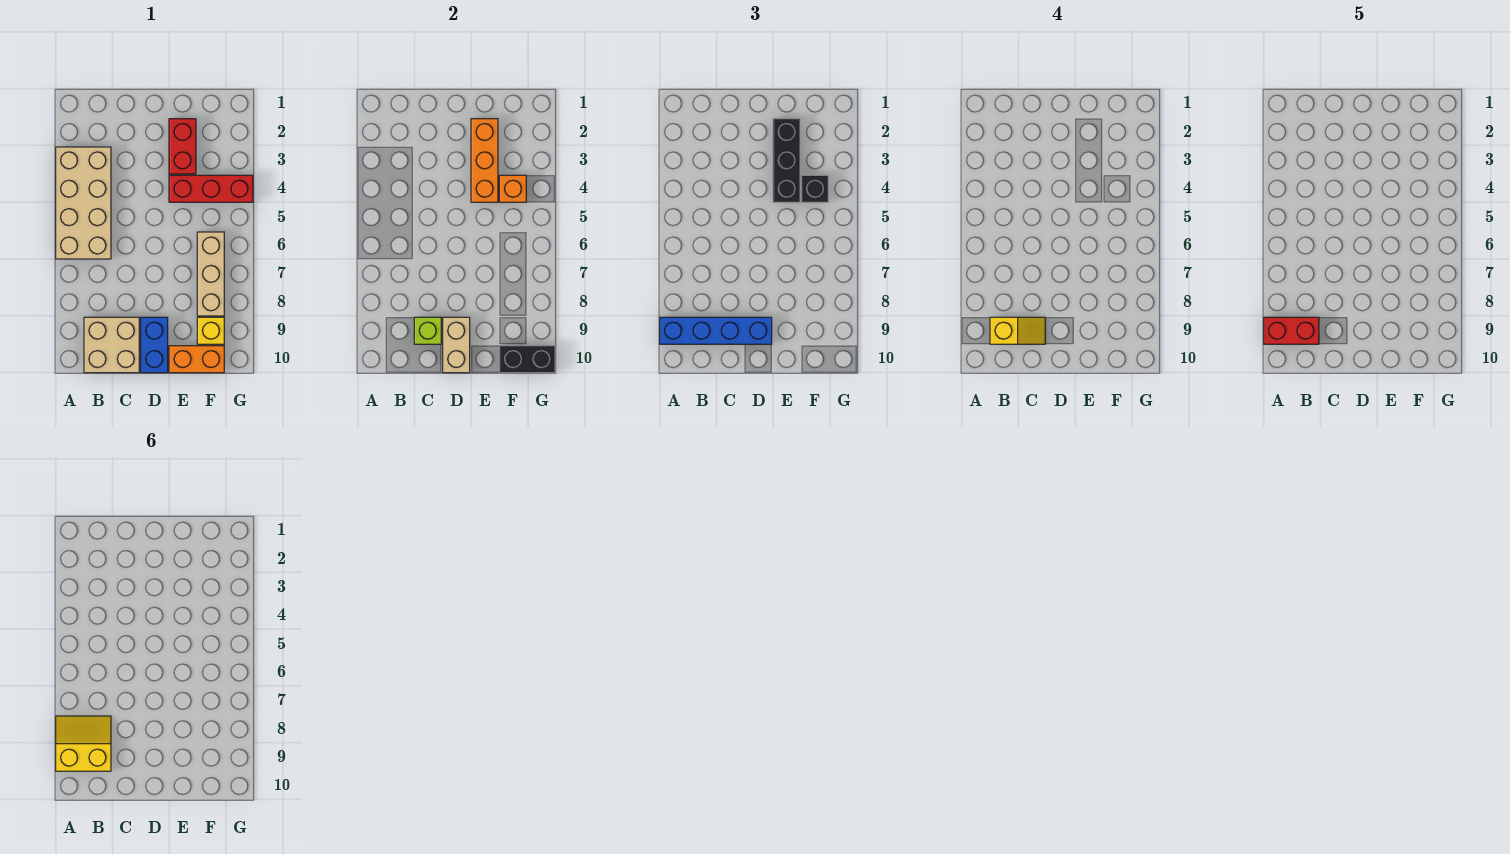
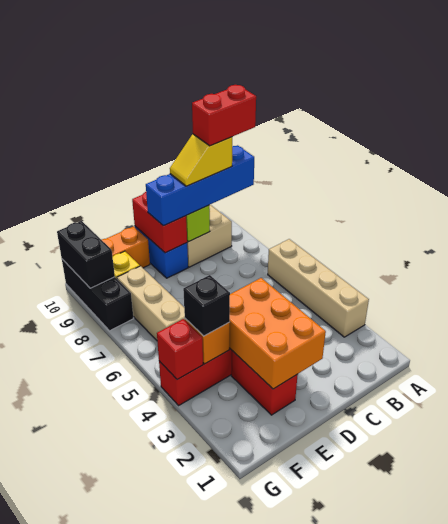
tan 2x4 brick [56,147,111,259] -> tan 1x4 brick [268,239,369,337]
yellow 2x2 slope [56,716,111,771] -> none
tan 1x2 brick [443,317,470,373] -> red 1x2 brick [132,192,187,253]
orange 1x3 brick [471,119,498,202] -> orange 2x3 brick [229,278,326,389]
black 1x3 brick [773,119,800,202] -> black 1x3 brick moved to [62,259,134,331]
black 1x2 brick [499,346,555,373] -> black 1x2 brick turned to [57,221,115,288]
none -> red 1x1 brick [157,319,203,380]

